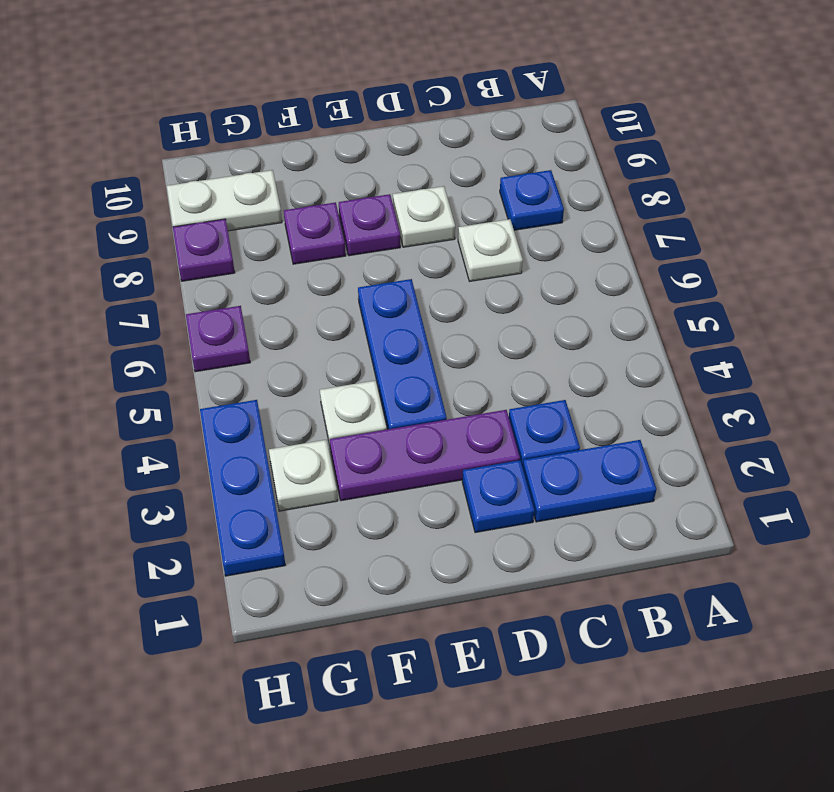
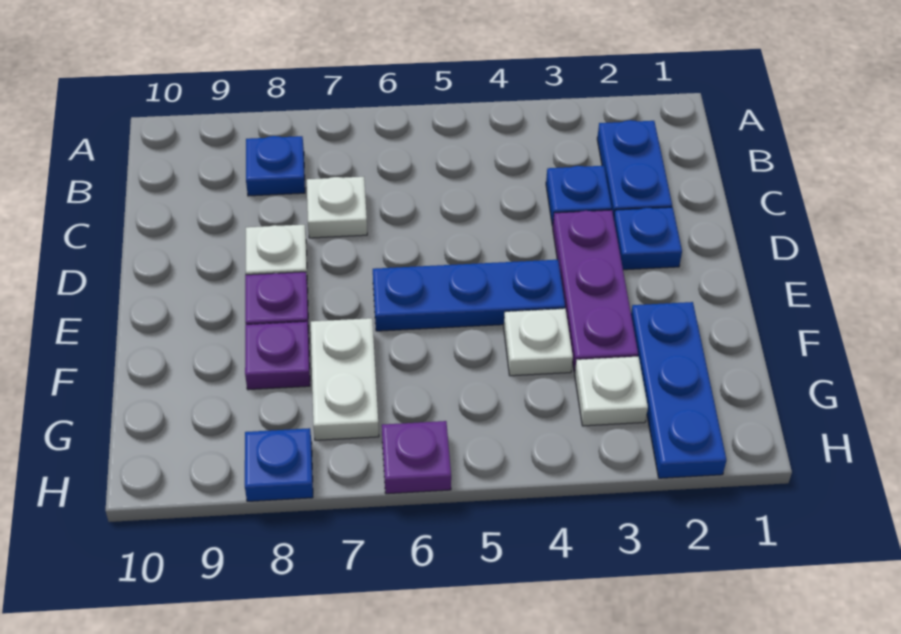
white 1x2 plate [167,170,282,231] -> white 1x2 plate moved to [311,318,379,440]
blue 1x3 plate [200,400,285,576] -> blue 1x3 plate turned to [631,302,726,478]
purple 1x1 plate [173,219,235,281] -> blue 1x1 plate [245,428,313,501]

